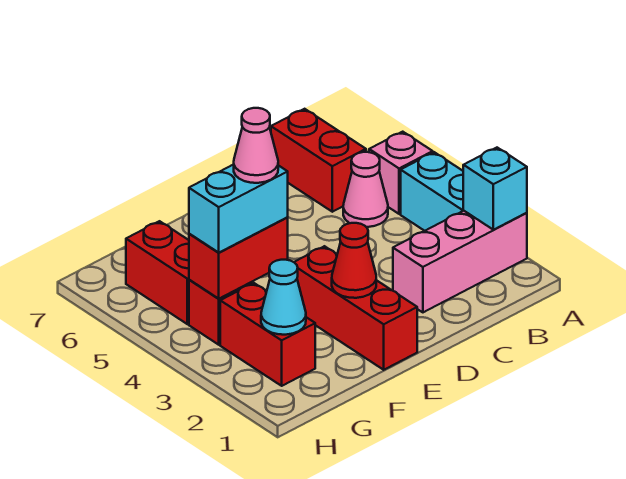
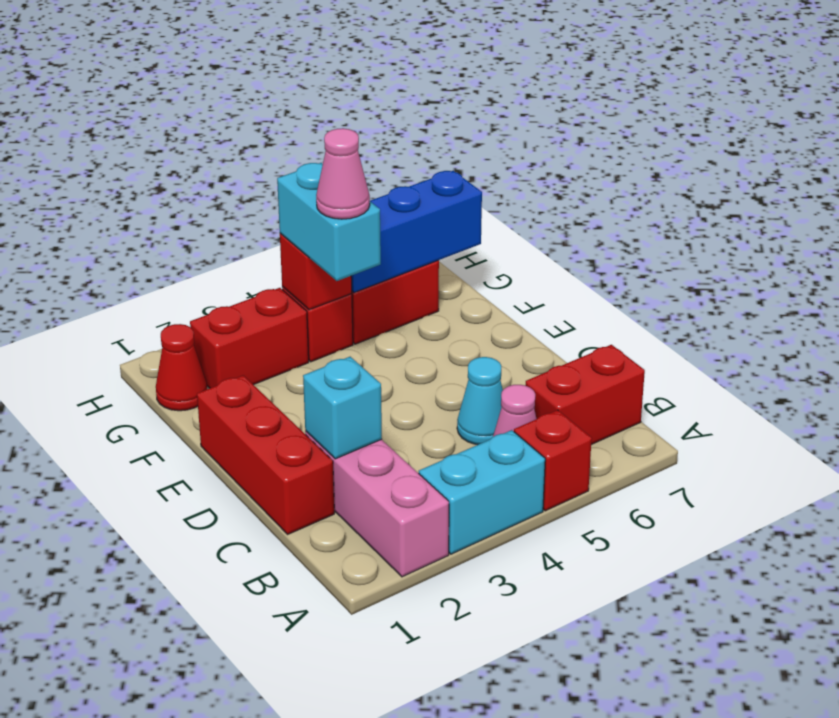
cyan 1x1 brick [463,148,527,230] -> cyan 1x1 brick moved to [303,357,382,459]
pink 1x1 brick [369,132,433,214] -> red 1x1 brick [514,410,592,511]
red 1x3 brick [294,246,417,370] -> red 1x3 brick turned to [197,375,334,534]
red 1x1 cone [332,223,376,298] -> red 1x1 cone moved to [156,324,207,411]
red 1x2 brick [189,218,288,299] -> red 1x1 brick [280,233,352,310]
cyan 1x1 cone [261,260,306,335] -> cyan 1x1 cone moved to [457,357,503,445]
none -> blue 1x3 brick [351,171,482,292]

